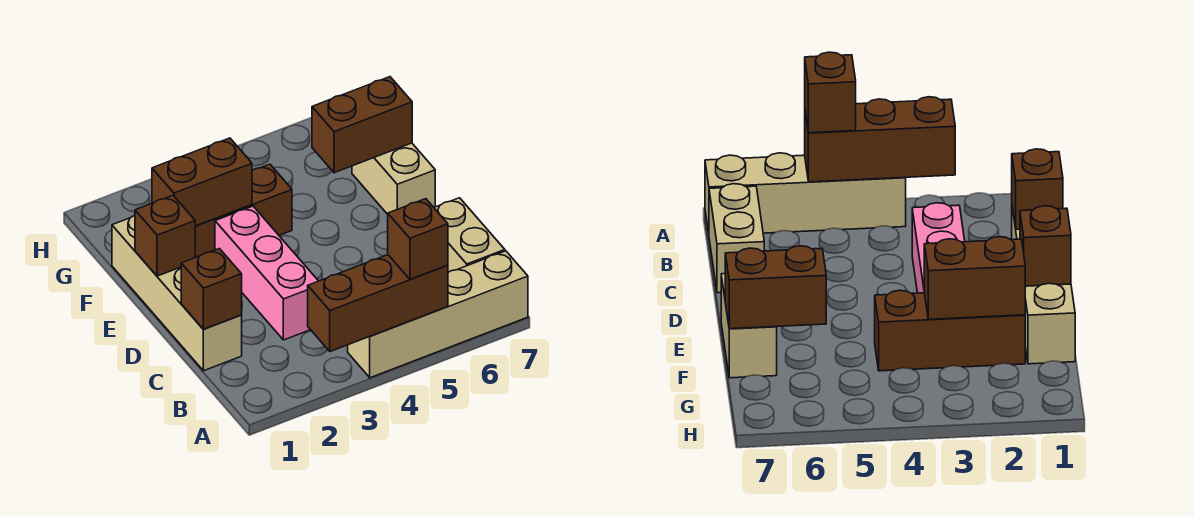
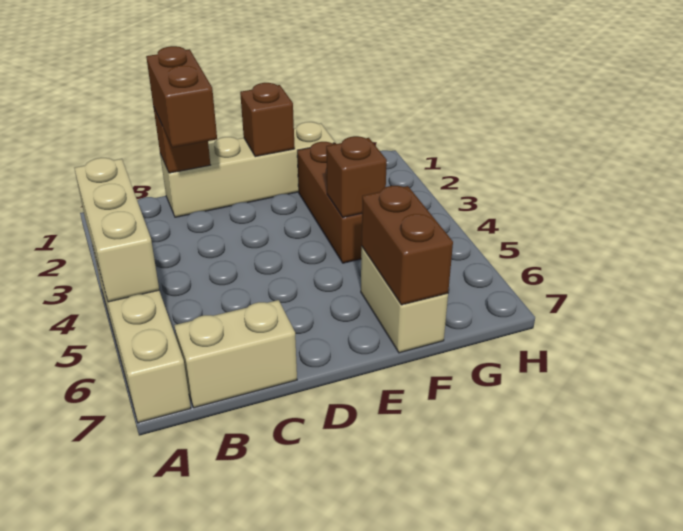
brown 1x3 brick [308,255,448,352] -> tan 1x3 brick [74,158,159,302]
brown 1x1 brick [388,199,448,279] -> brown 1x1 brick moved to [326,136,387,217]
pink 1x3 brick [215,206,318,340] -> none
tan 1x2 brick [352,143,435,214] -> tan 1x2 brick turned to [361,247,448,353]
brown 1x2 brick [152,138,252,226] -> brown 1x2 brick moved to [146,46,217,147]

